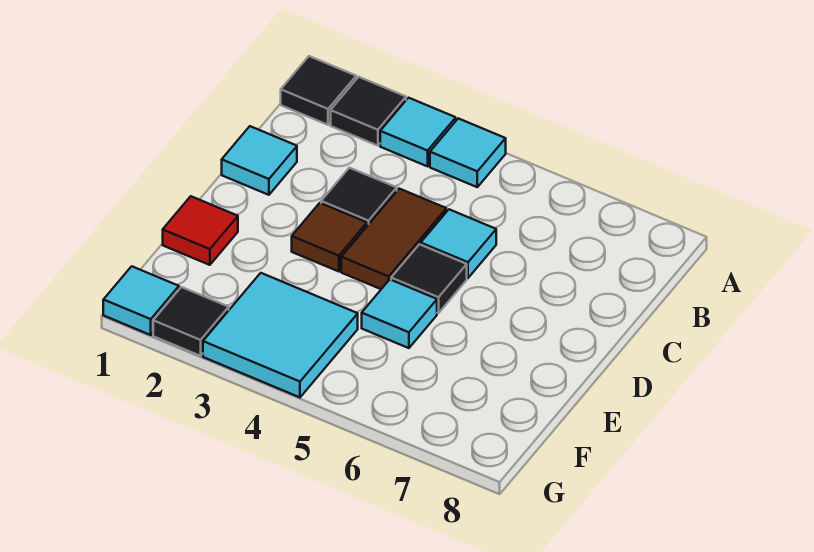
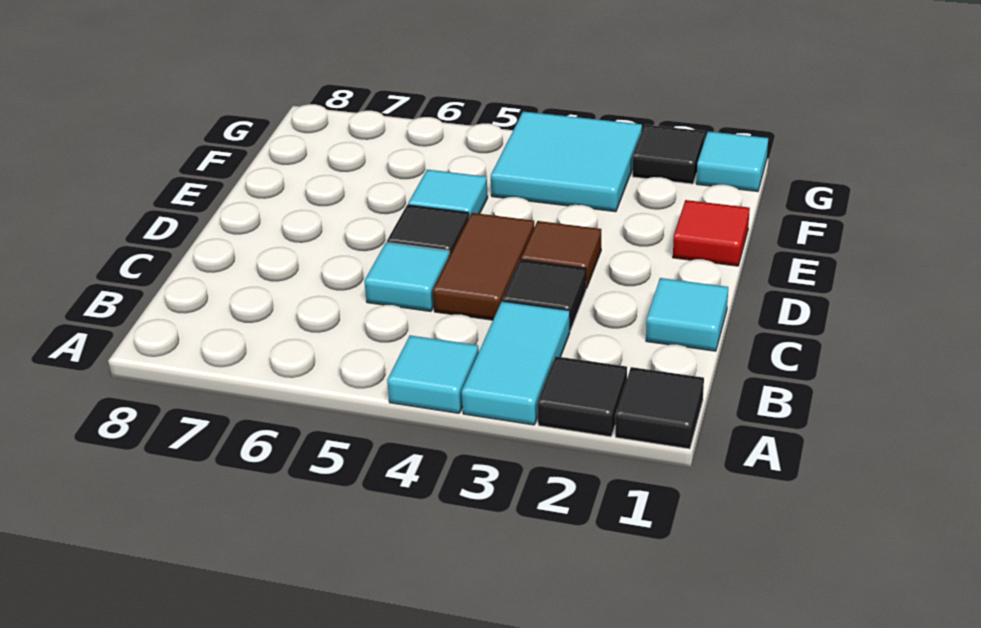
cyan 1x1 tile [380,98,456,166] -> cyan 1x2 tile [462,301,570,425]

